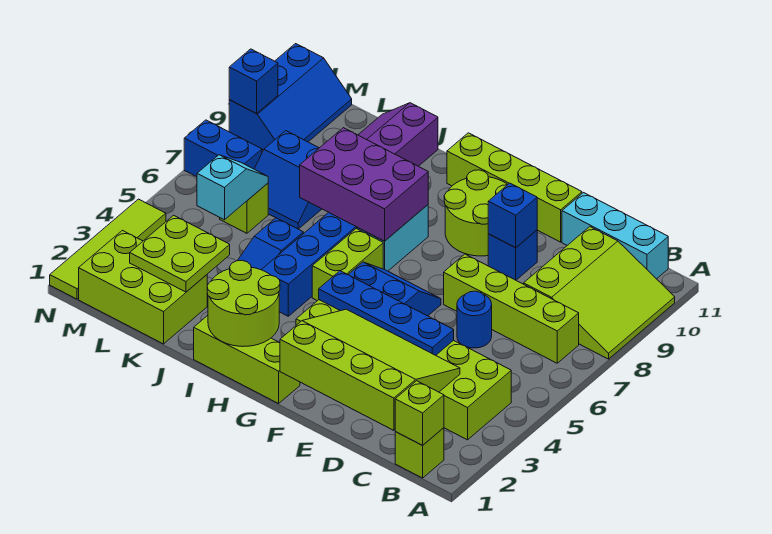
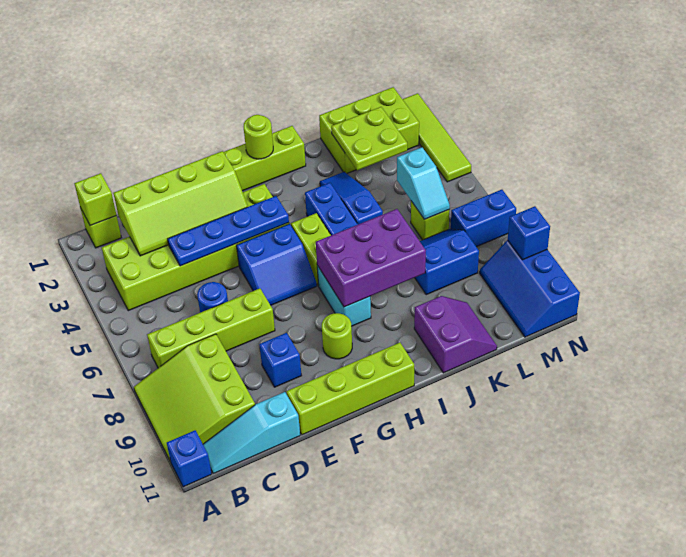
cyan 1x3 brick [562,193,668,279] -> cyan 1x3 slope [203,392,300,474]
lime 3x4 slope [280,309,460,430] -> lime 2x4 slope [114,151,248,256]
blue 1x1 brick [488,183,537,248] -> blue 1x1 brick moved to [167,430,212,487]
lime 2x2 round brick [444,170,508,256] -> lime 1x1 round brick [322,313,352,359]
lime 2x2 round brick [207,260,280,347] -> lime 1x1 round brick [244,115,273,159]

